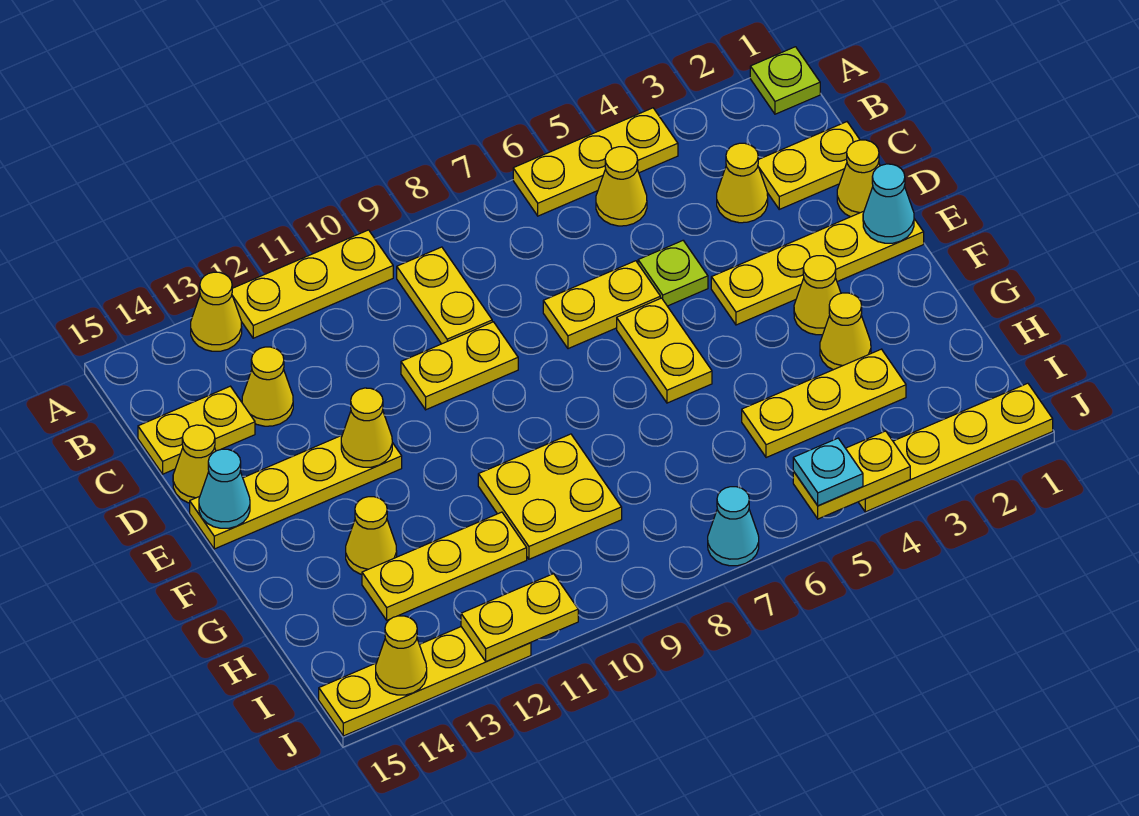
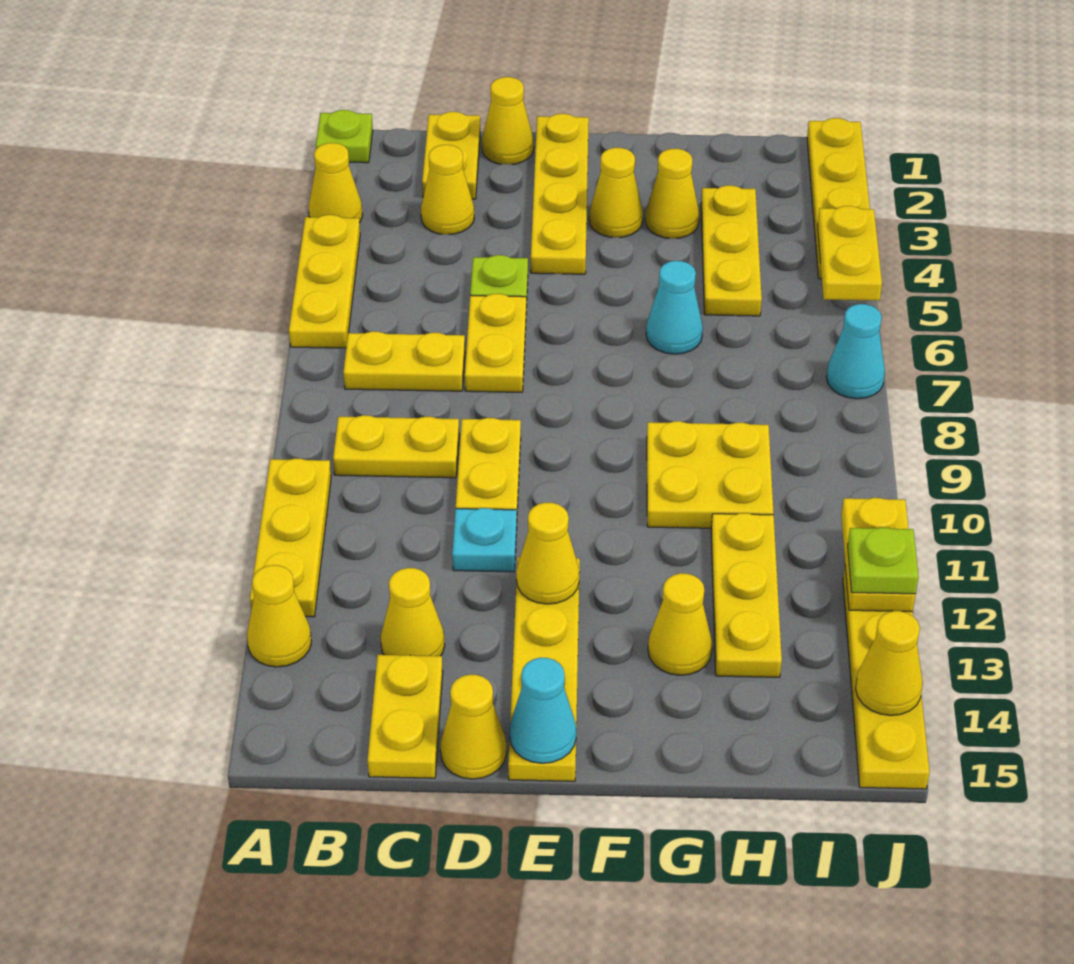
yellow 1x1 cone [596,147,647,226] -> yellow 1x1 cone moved to [309,143,363,222]
cyan 1x1 cone [863,164,914,243] -> cyan 1x1 cone moved to [646,261,703,354]
yellow 1x2 plate [617,298,712,403] -> yellow 1x2 plate moved to [343,331,465,391]
cyan 1x1 plate [793,438,863,506] -> cyan 1x1 plate moved to [452,508,517,572]
none -> lime 1x1 plate [848,528,919,594]

